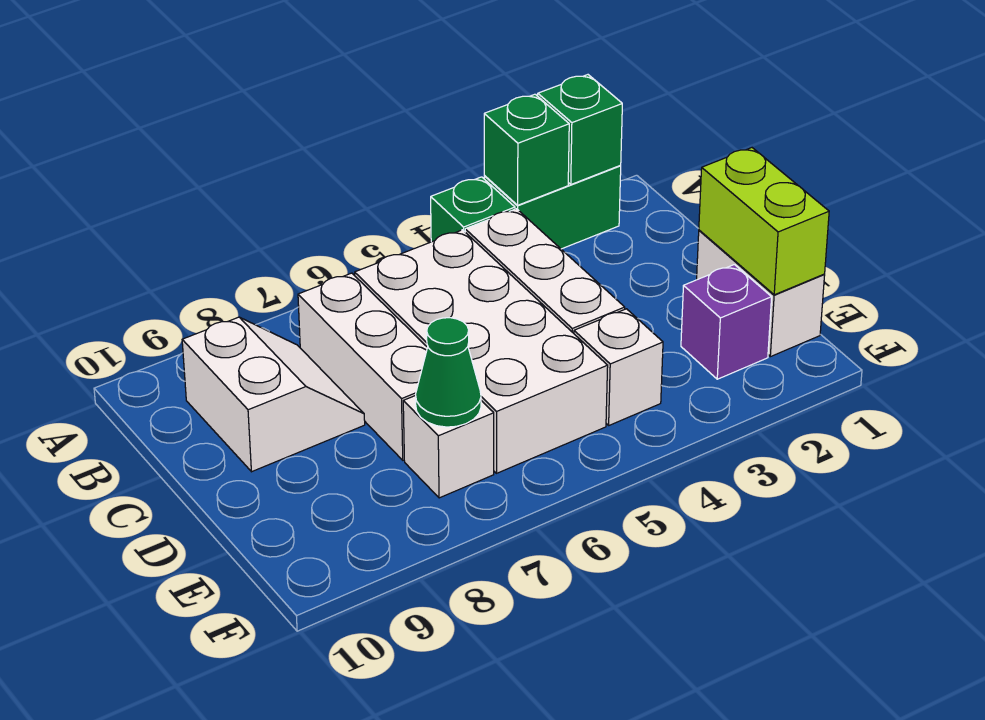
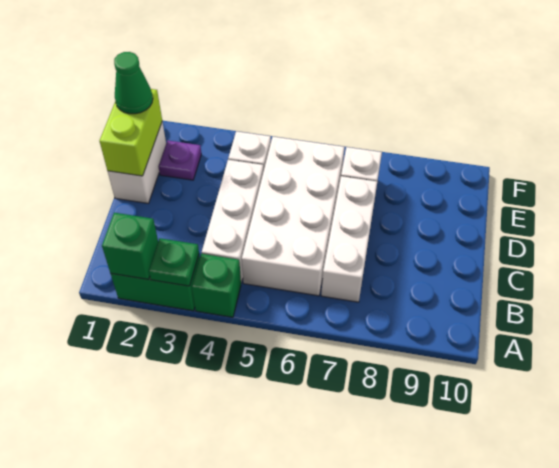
green 1x1 brick [484,94,569,205] -> green 1x1 plate [149,238,199,286]
white 2x2 slope [182,317,365,472] -> none
purple 1x1 brick [681,265,772,379] -> purple 1x1 plate [158,141,201,180]
green 1x1 cone [416,318,481,427] -> green 1x1 cone moved to [114,52,153,114]

